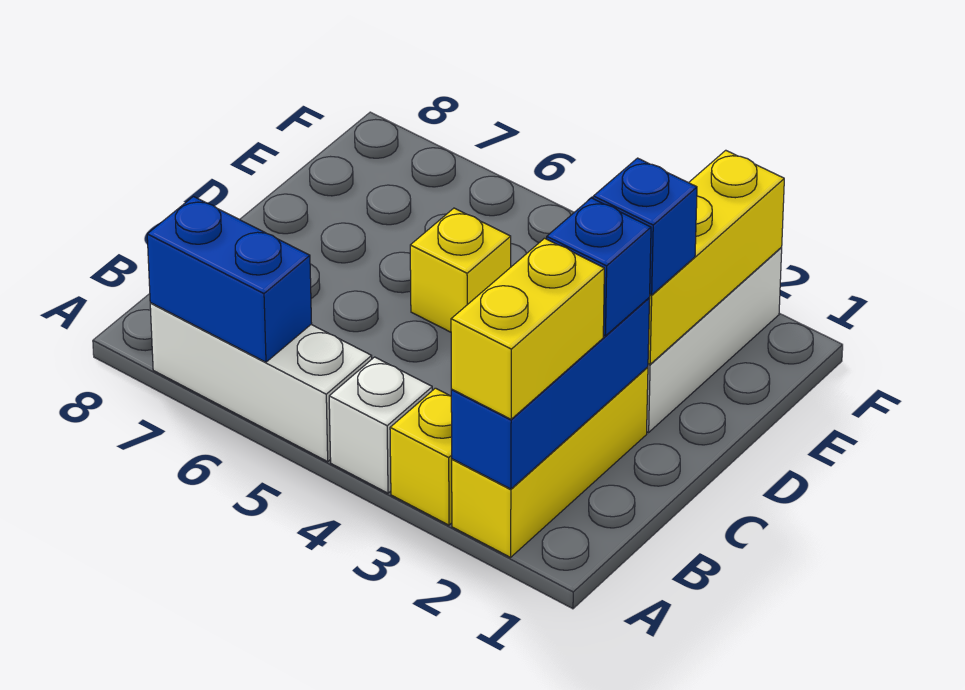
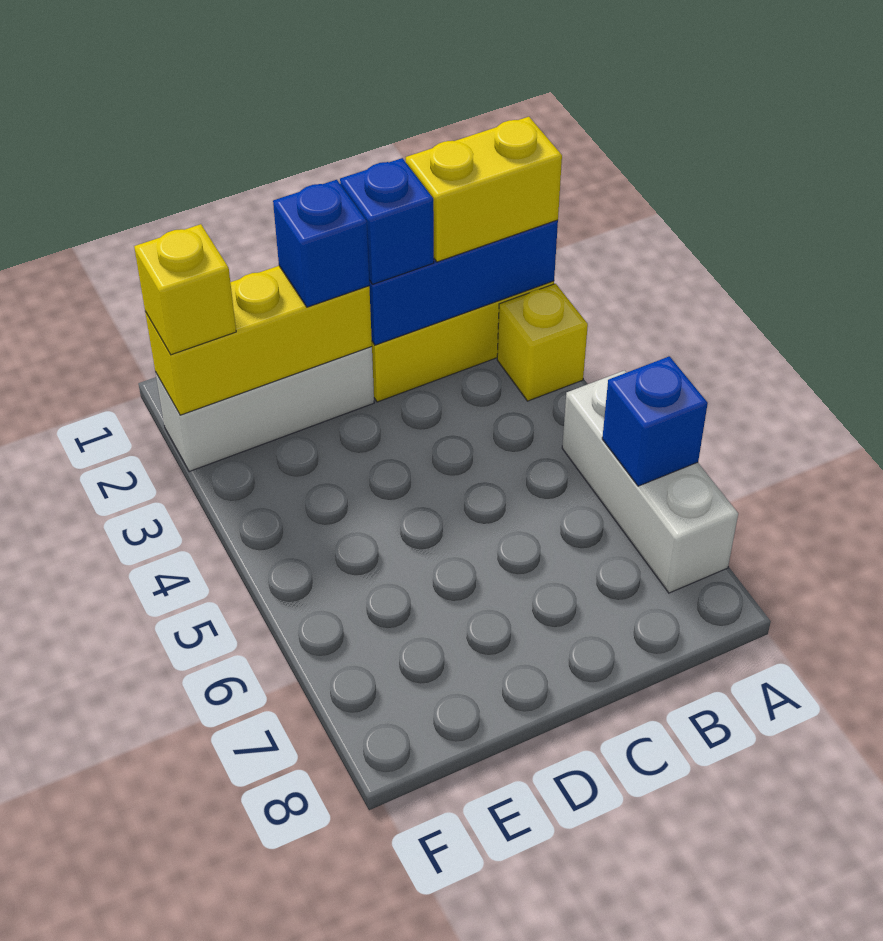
white 1x1 brick [329,357,432,493] -> none
blue 1x2 brick [147,197,312,362] -> blue 1x1 brick [602,356,708,486]
yellow 1x1 brick [410,208,511,332] -> yellow 1x1 brick moved to [134,224,236,355]

